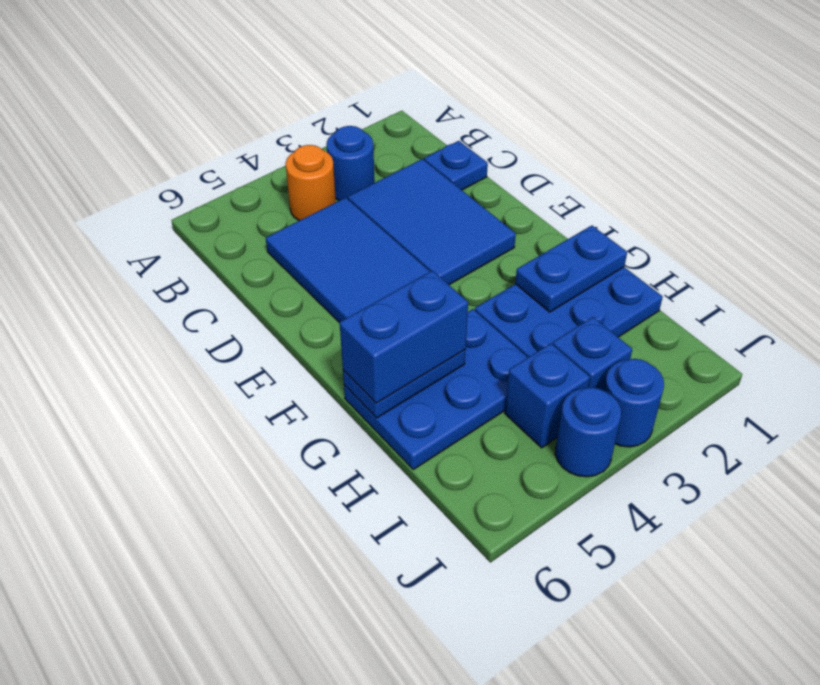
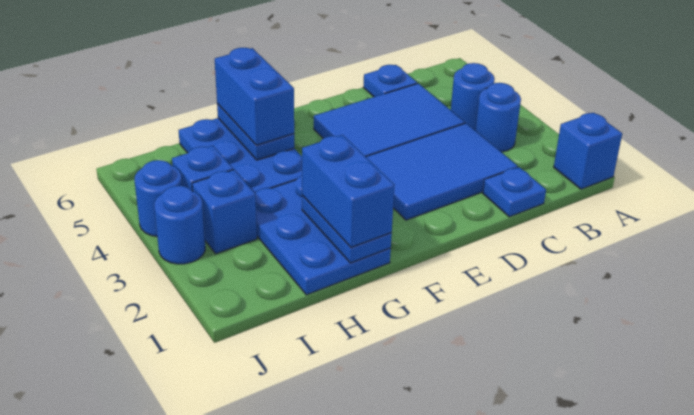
none -> blue 1x1 brick [554,113,622,189]
orange 1x1 round brick [285,145,336,221] -> blue 1x1 round brick [451,63,495,130]
none -> blue 1x1 plate [363,65,417,97]
none -> blue 1x2 brick [302,135,395,247]

